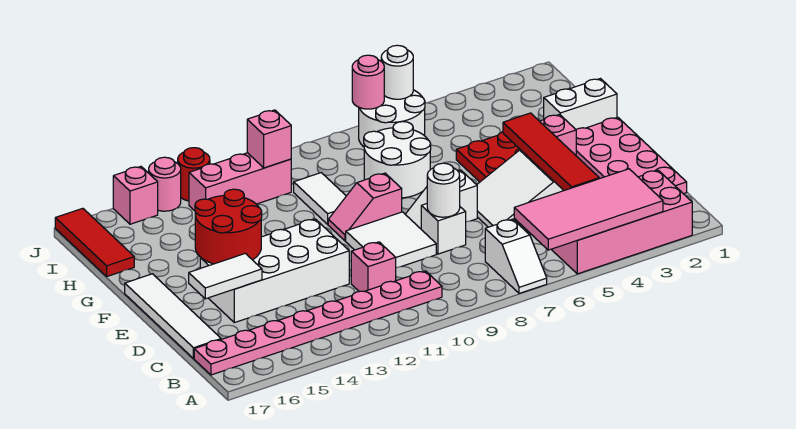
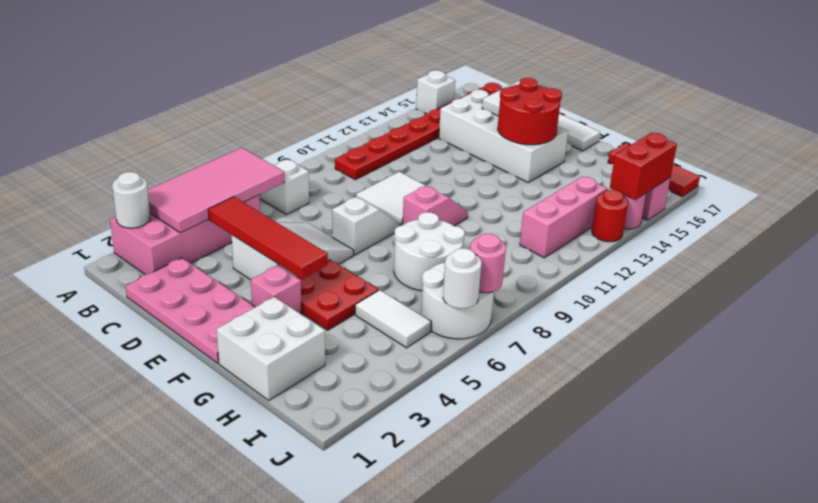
pink 1x8 plate [194,271,442,375] -> red 1x8 plate [335,83,502,180]
pink 1x1 brick [351,242,396,292] -> none
white 1x1 brick [421,204,466,254] -> white 1x1 brick moved to [416,70,455,114]
white 1x1 round brick [427,163,460,217] -> white 1x1 round brick moved to [112,172,150,228]
white 2x4 brick [200,219,349,323] -> white 2x4 brick turned to [439,90,568,182]
white 1x2 brick [544,79,617,129] -> white 2x2 brick [217,297,325,400]
white 1x2 tile [294,173,346,224] -> white 1x2 tile moved to [355,290,431,348]
pink 1x1 brick [247,110,291,168] -> none
none -> red 1x2 brick [610,133,677,200]

